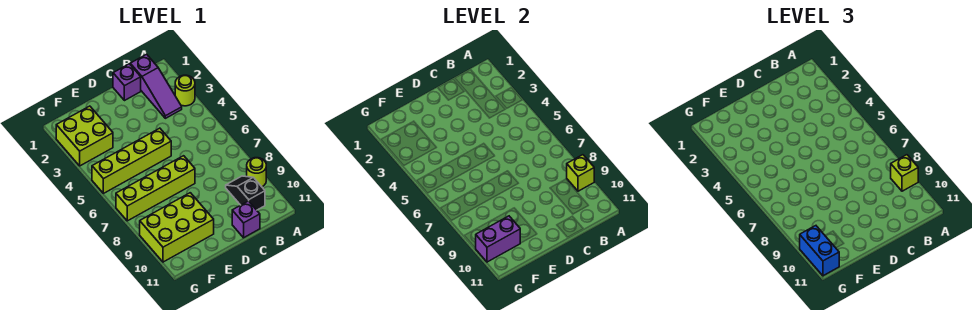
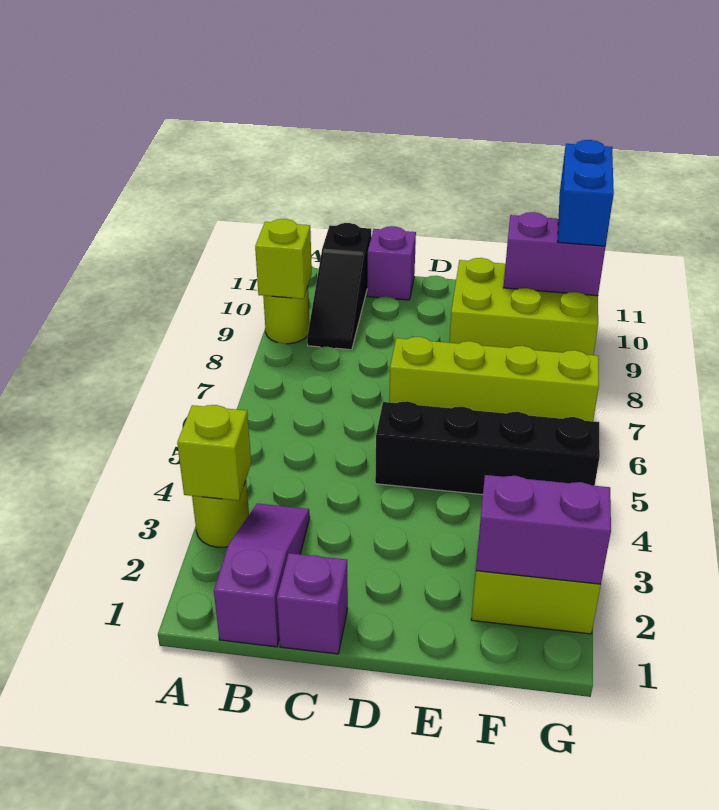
lime 1x1 brick [891,155,918,191] -> lime 1x1 brick moved to [177,405,251,501]
black 1x2 slope [226,176,265,210] -> black 1x3 slope [307,223,371,350]
lime 1x4 brick [92,128,171,193] -> black 1x4 brick [375,401,600,495]
none -> purple 1x2 brick [476,475,611,584]

